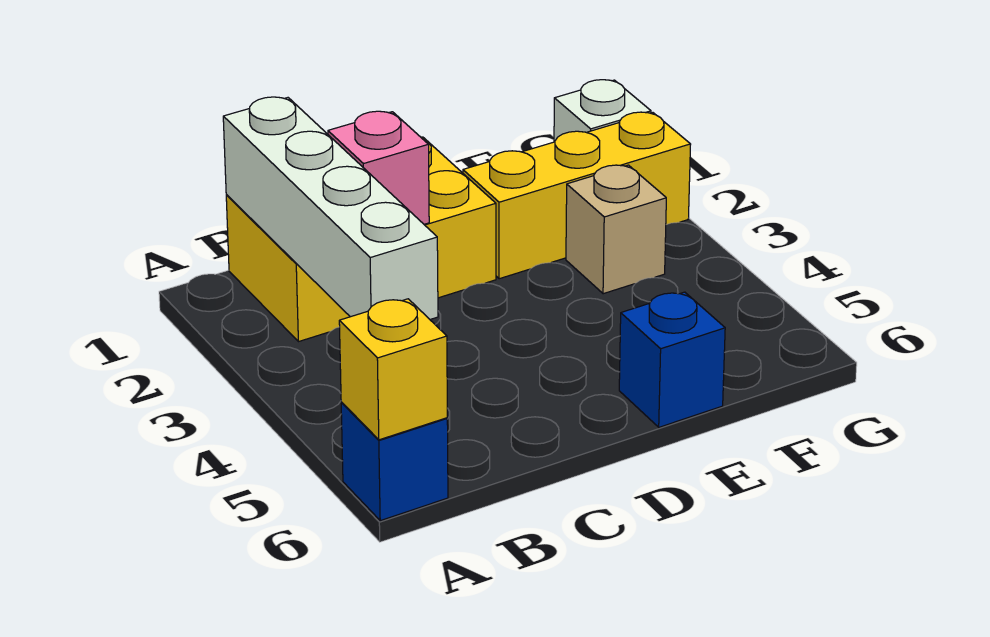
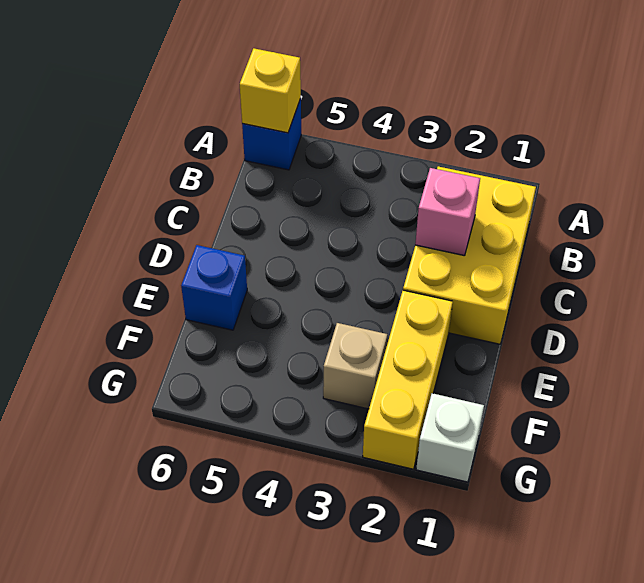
white 1x4 brick [223,97,438,319] -> none

